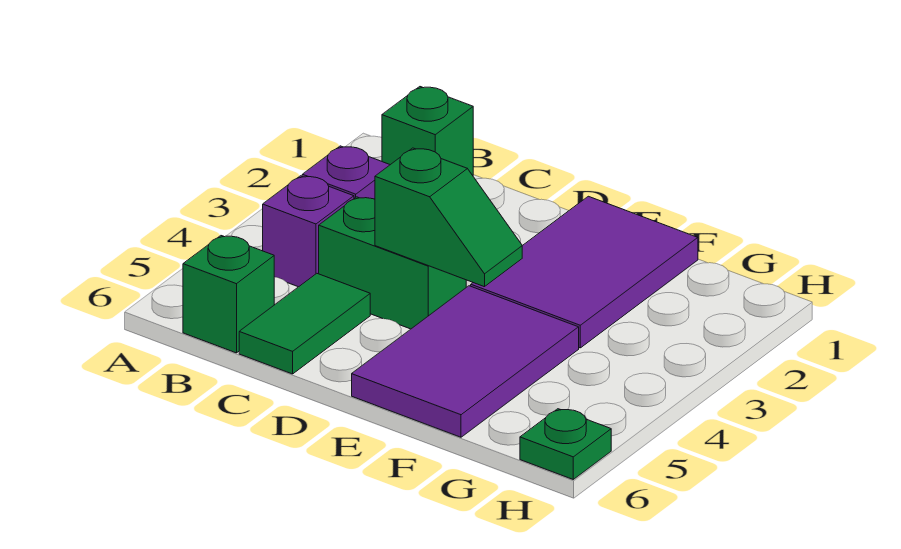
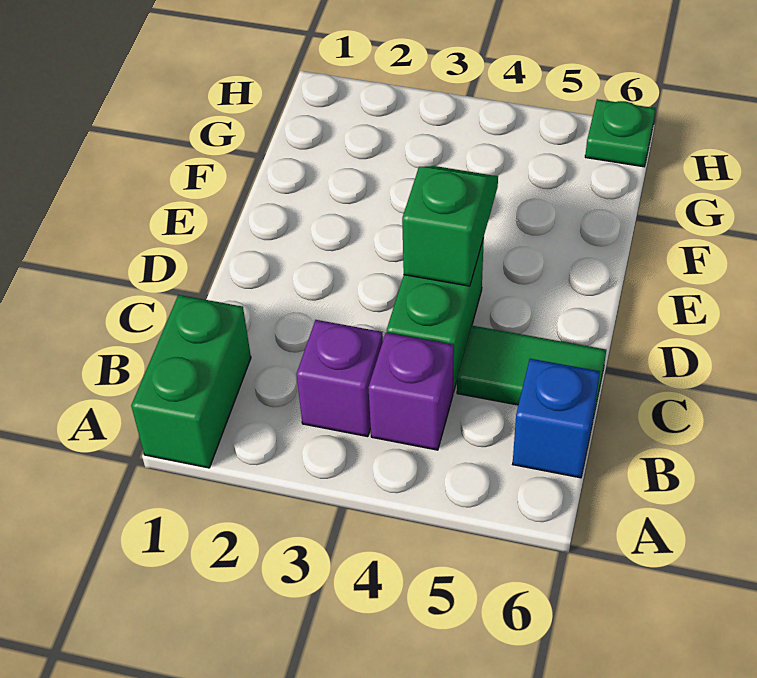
green 1x1 brick [382,87,473,175] -> green 1x2 brick [131,295,251,468]
green 1x1 brick [183,236,274,353] -> blue 1x1 brick [513,359,600,478]
purple 2x3 tile [471,196,698,348] -> none
purple 2x3 tile [352,286,579,437] -> none

